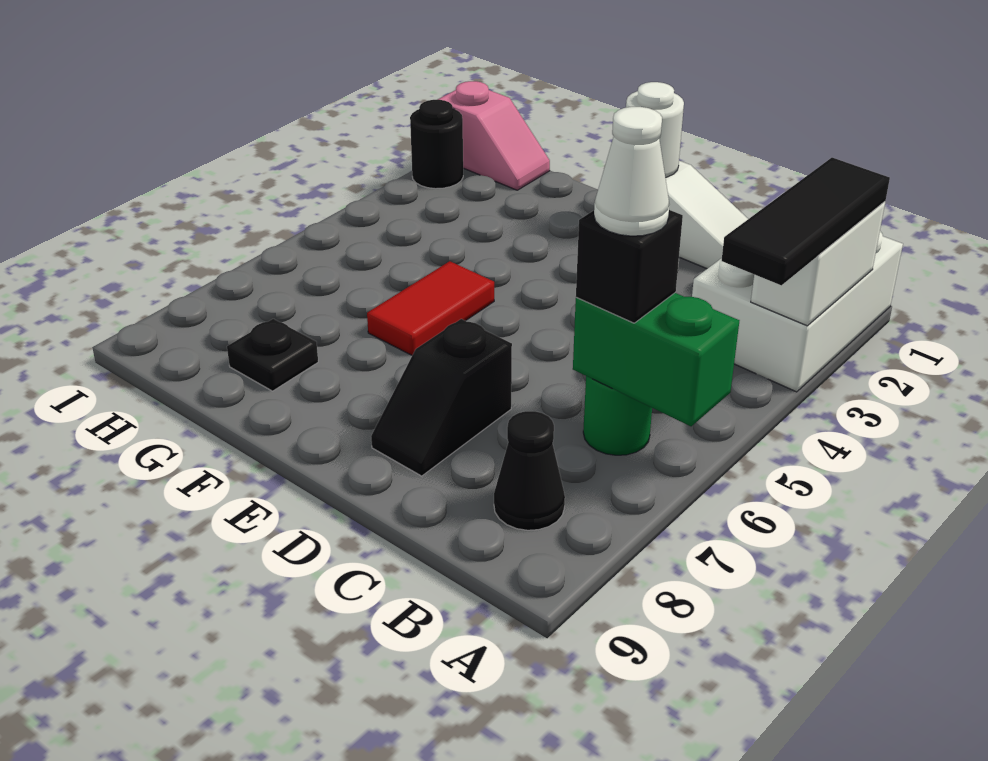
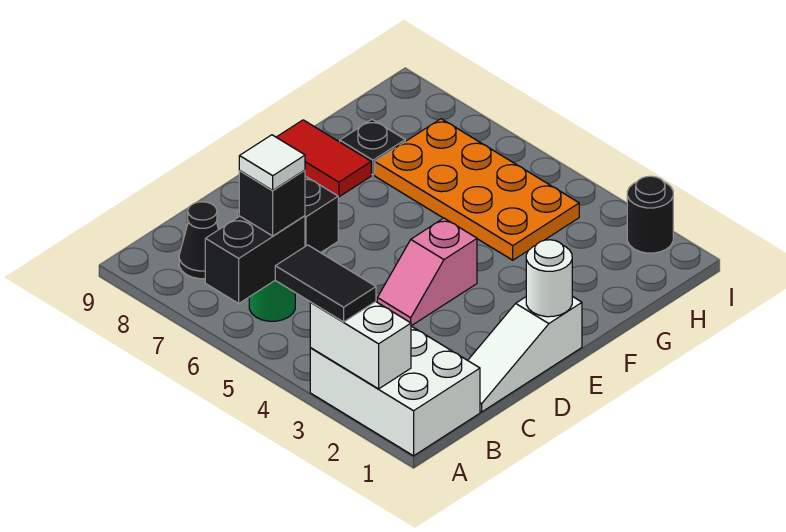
black 1x3 tile [722,158,890,285] -> black 1x2 tile [275,245,376,322]
green 1x2 brick [573,293,739,426] -> black 1x2 brick [205,216,305,303]
white 1x1 cone [594,107,669,236] -> white 1x1 tile [239,135,305,190]
red 1x2 tile [367,261,494,355] -> red 1x2 tile moved to [276,120,371,197]
none -> orange 2x4 plate [375,119,579,260]
pink 1x2 slope [438,81,550,190] -> pink 1x2 slope moved to [377,218,477,326]

